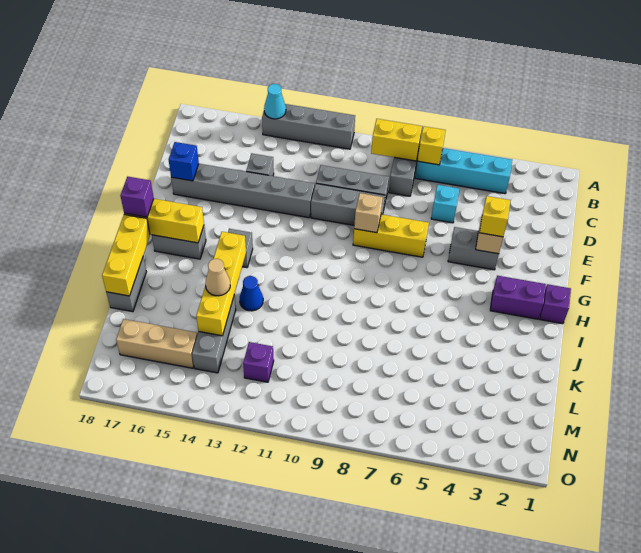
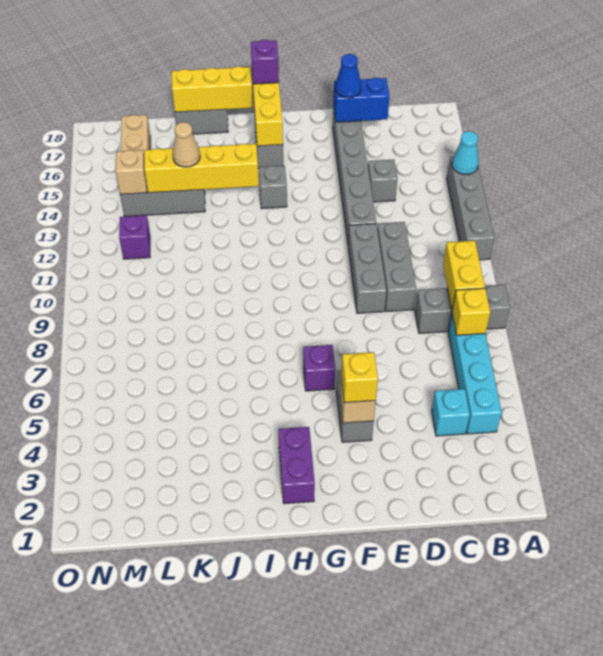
cyan 1x1 brick [431,185,459,223] -> cyan 1x1 brick moved to [432,389,470,436]
blue 1x1 brick [169,142,199,181] -> blue 1x2 brick [333,78,390,122]
yellow 1x3 brick [353,214,429,257] -> none
tan 1x1 brick [354,193,383,233] -> tan 1x1 brick moved to [116,150,147,194]
purple 1x1 brick [540,284,571,324] -> purple 1x1 brick moved to [303,345,335,391]
blue 1x1 cone [240,276,263,311] -> blue 1x1 cone moved to [335,54,361,98]

